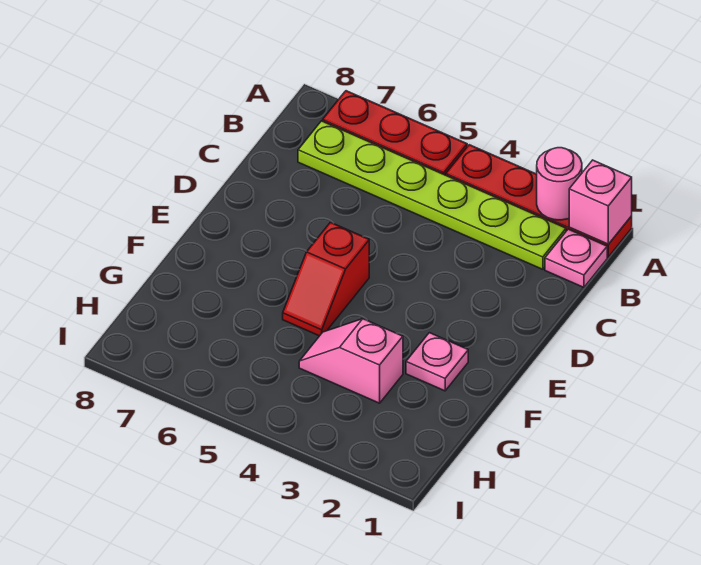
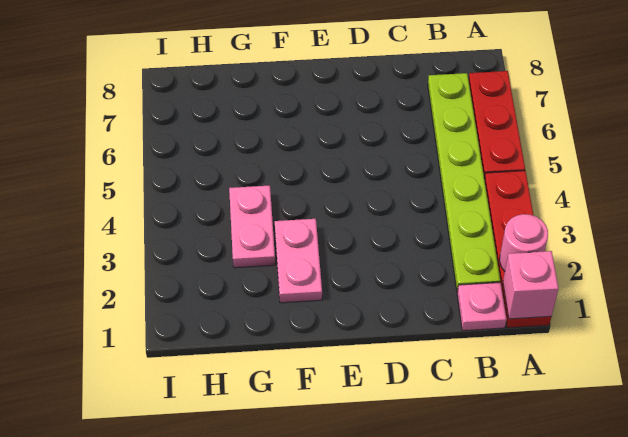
red 1x2 slope [283,222,369,336] -> none
pink 1x1 plate [406,333,468,391] -> pink 1x2 plate [275,219,322,303]
pink 1x2 slope [299,319,403,403] -> pink 1x2 plate [229,185,275,268]

